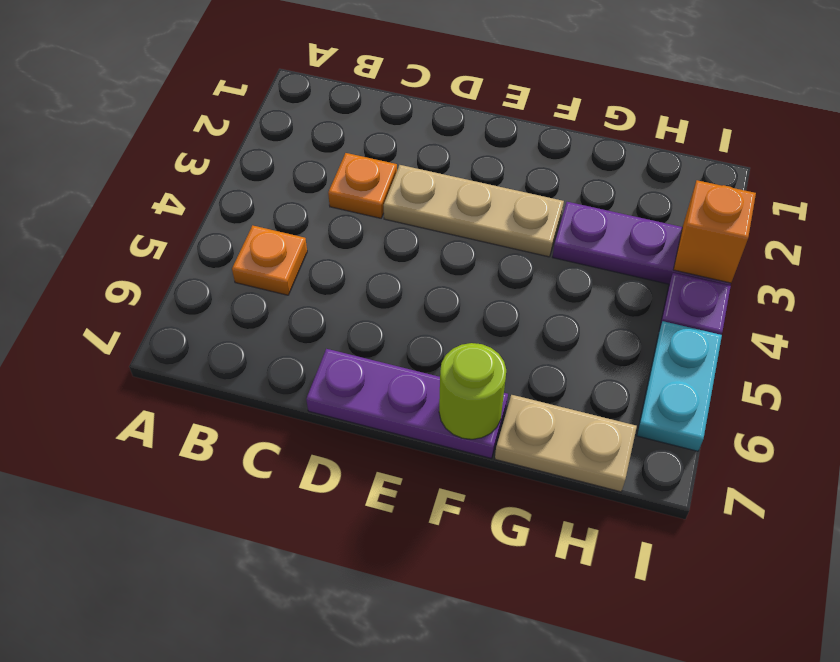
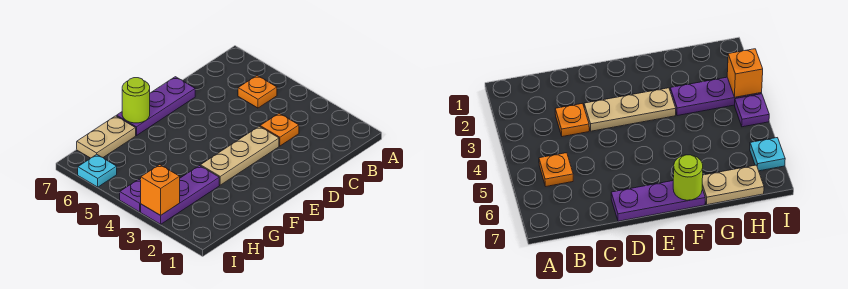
cyan 1x2 plate [637,321,722,451] -> cyan 1x1 plate [78,154,117,187]

